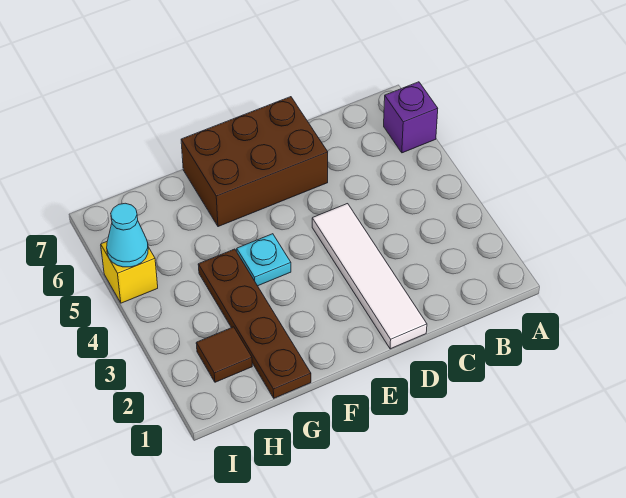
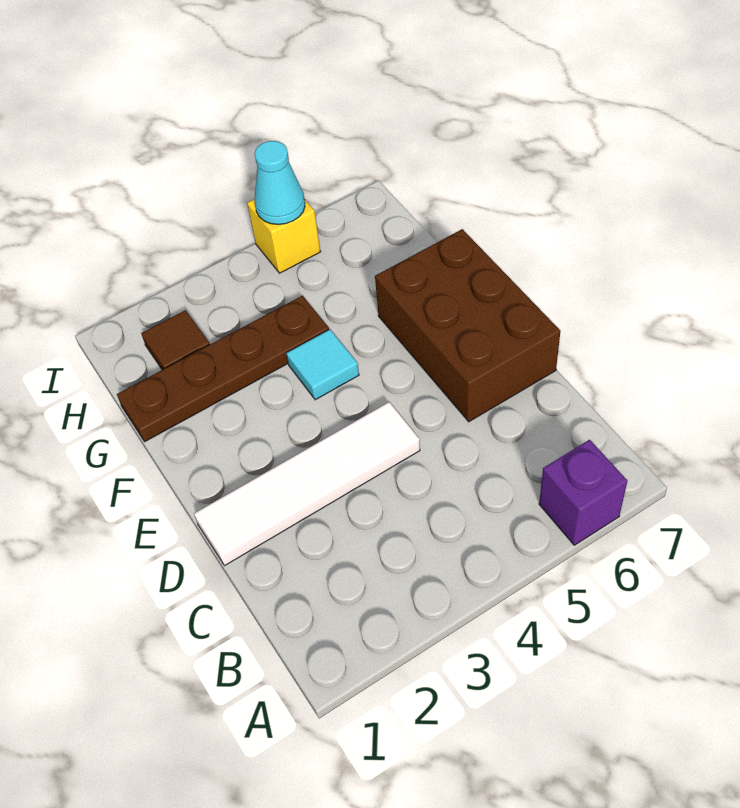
cyan 1x1 plate [237,234,291,286] -> cyan 1x1 tile [286,330,359,400]

